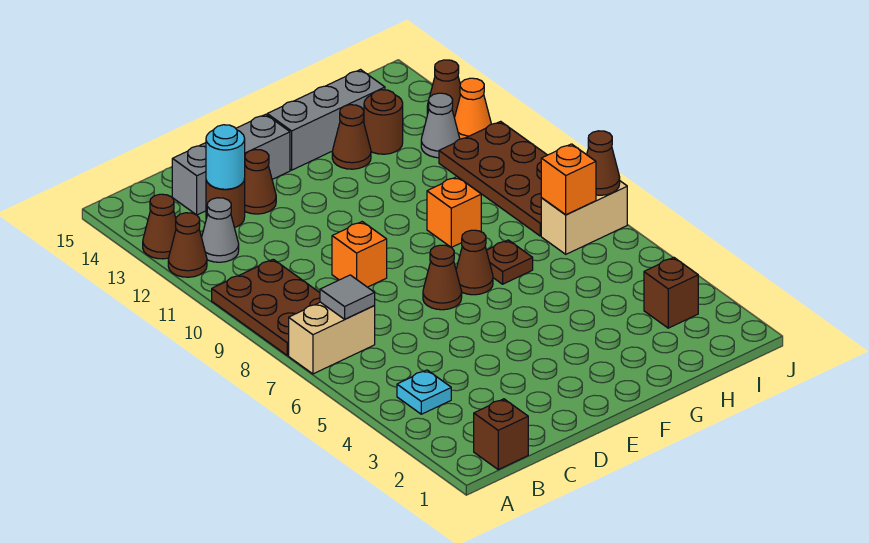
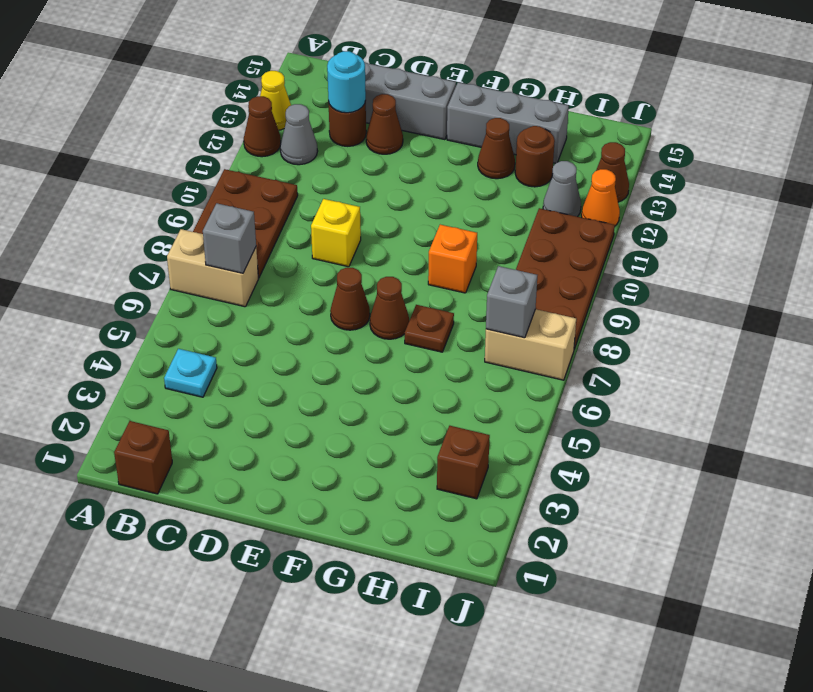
brown 1x1 cone [143,194,176,259] -> yellow 1x1 cone [260,71,291,130]
grey 1x1 tile [320,275,375,319] -> grey 1x1 brick [203,203,256,273]
orange 1x1 brick [332,222,387,287] -> yellow 1x1 brick [311,199,361,267]
orange 1x1 brick [541,144,596,215] -> grey 1x1 brick [486,266,537,338]
brown 1x1 cone [587,131,620,195] -> none

